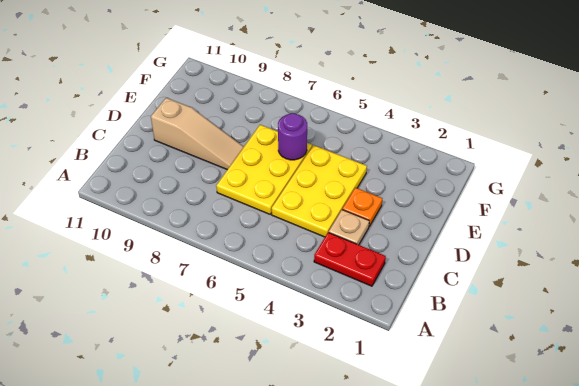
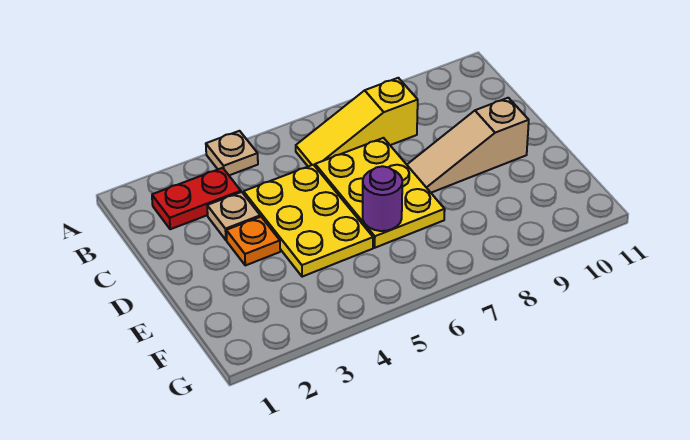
none -> tan 1x1 plate [206,131,258,175]
none -> yellow 1x3 slope [296,78,418,166]

